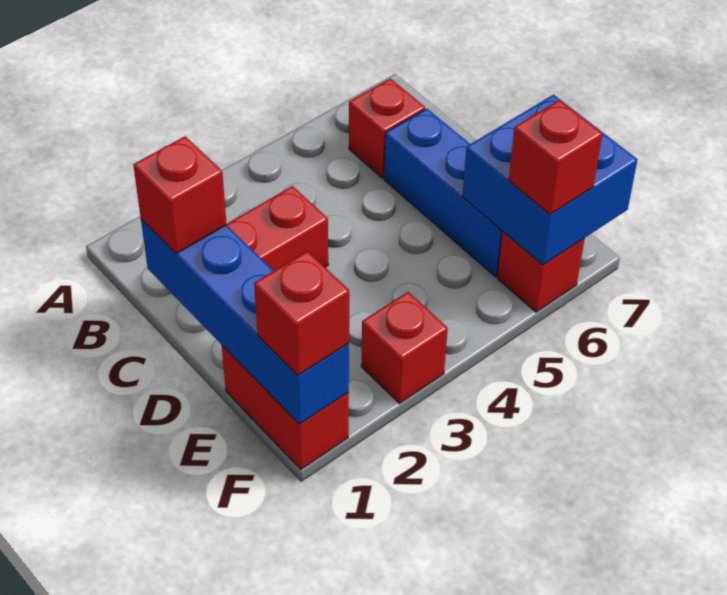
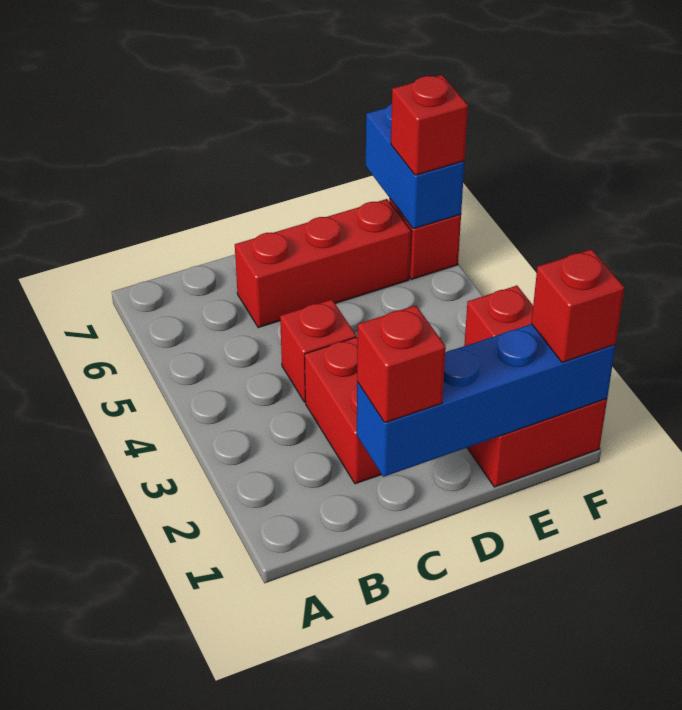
red 1x1 brick [349,78,425,178] -> red 1x1 brick moved to [280,300,356,402]
blue 1x3 brick [384,109,503,277] -> red 1x3 brick [235,199,411,328]
blue 2x2 brick [462,95,637,265] -> blue 1x2 brick [366,104,464,229]

